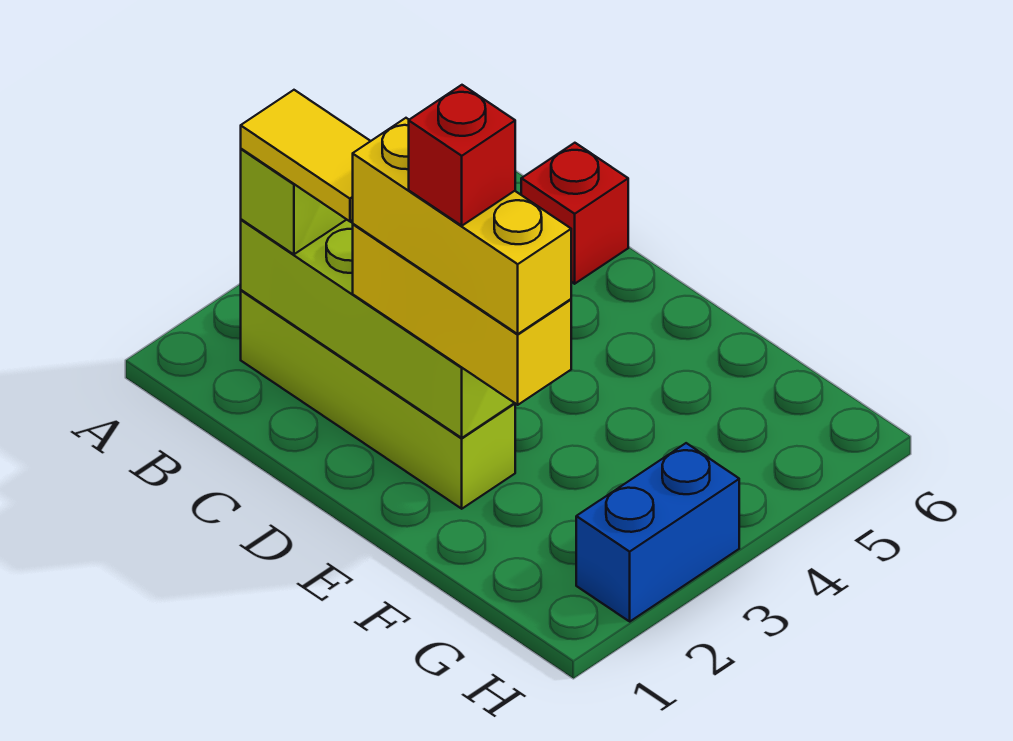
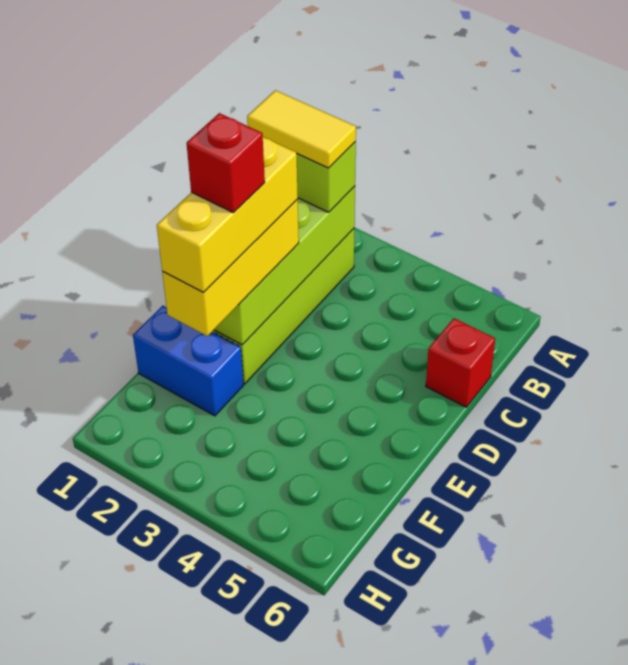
yellow 1x2 tile [241,90,370,221] -> yellow 1x2 tile turned to [247,90,356,168]
blue 1x2 brick [576,443,739,621] -> blue 1x2 brick moved to [133,306,243,416]

